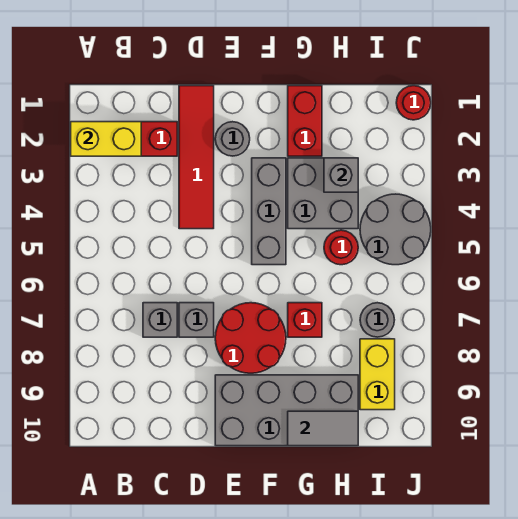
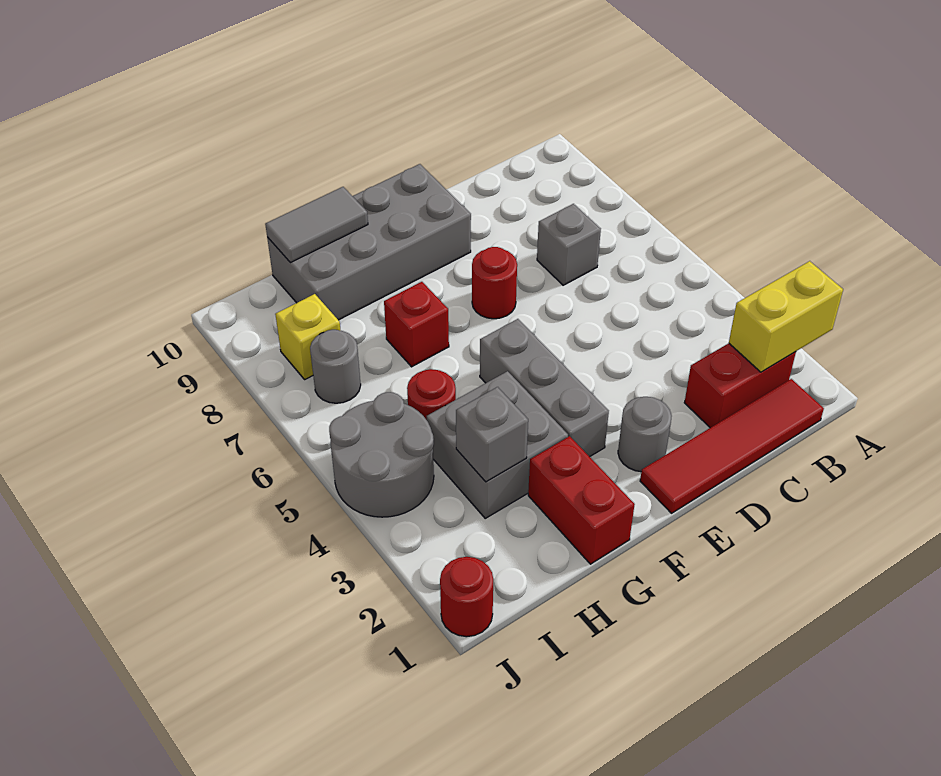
red 1x4 tile [179,86,214,229] -> red 1x4 tile turned to [640,379,824,513]
grey 1x1 brick [179,303,214,337] -> none
red 2x2 round brick [215,303,286,373] -> red 1x1 round brick [472,247,517,319]
yellow 1x2 brick [360,339,395,410] -> yellow 1x1 brick [275,294,341,379]

